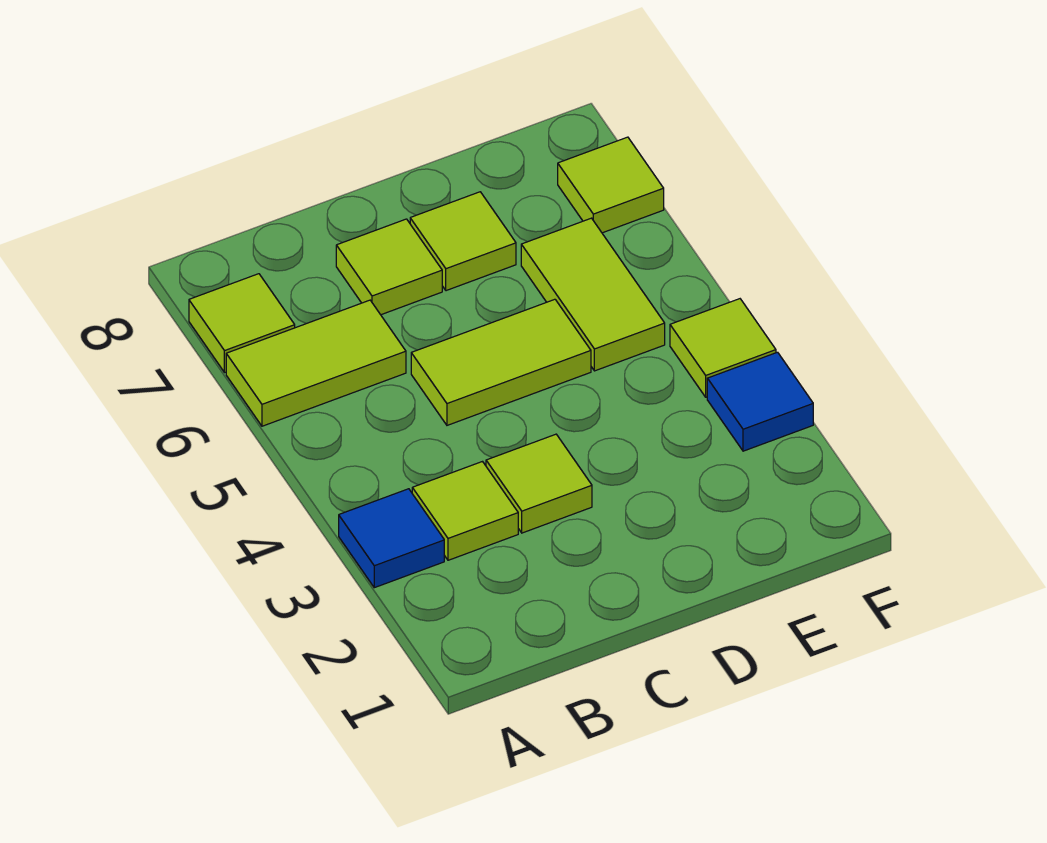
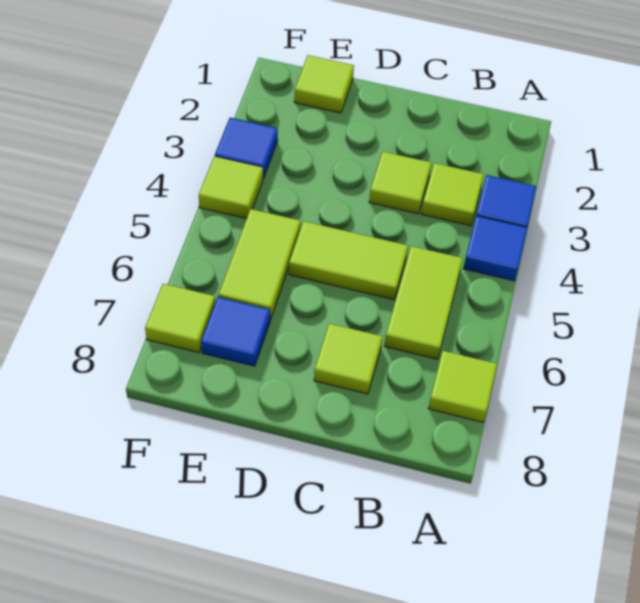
none -> blue 1x1 tile [463,216,527,281]
lime 1x2 tile [226,300,406,426] -> lime 1x2 tile turned to [384,246,463,359]
lime 1x1 tile [410,192,516,291] -> lime 1x1 tile moved to [294,55,354,113]
none -> blue 1x1 tile [201,297,270,366]

